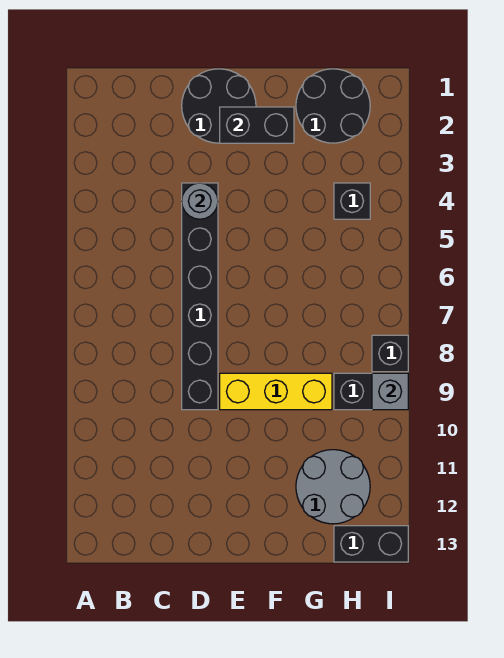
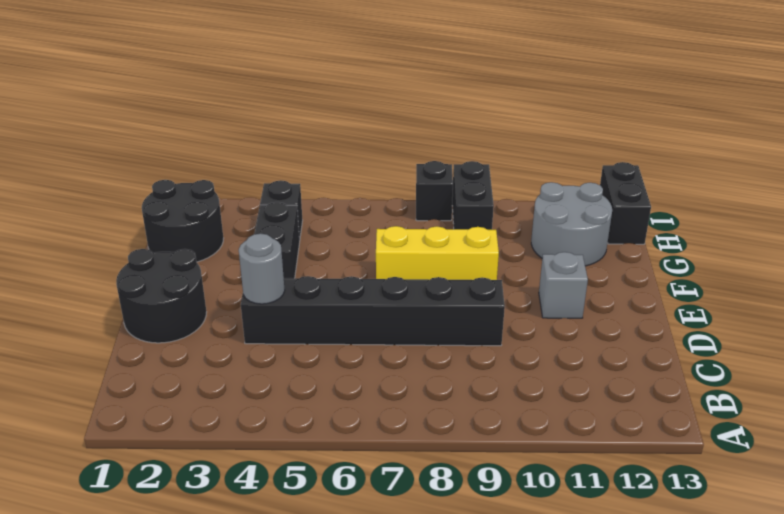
black 1x2 brick [220,107,294,143] -> black 1x2 brick moved to [254,202,300,278]
yellow 1x3 brick [220,373,332,410] -> yellow 1x3 brick turned to [376,226,499,280]
grey 1x1 brick [372,373,408,410] -> grey 1x1 brick moved to [539,252,588,318]

